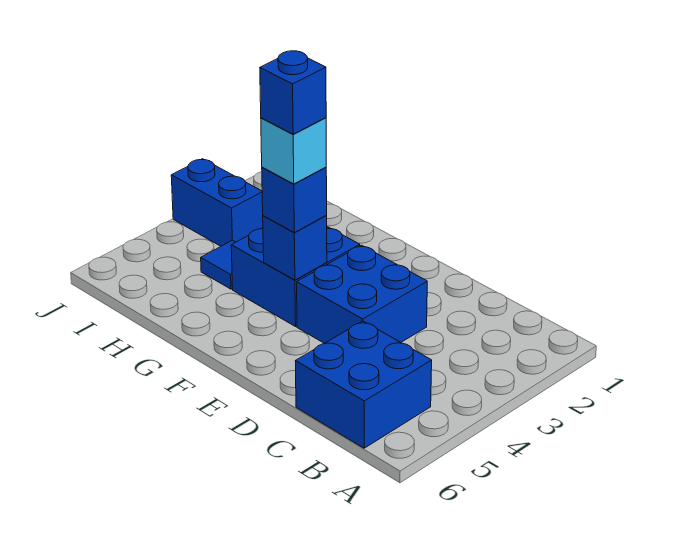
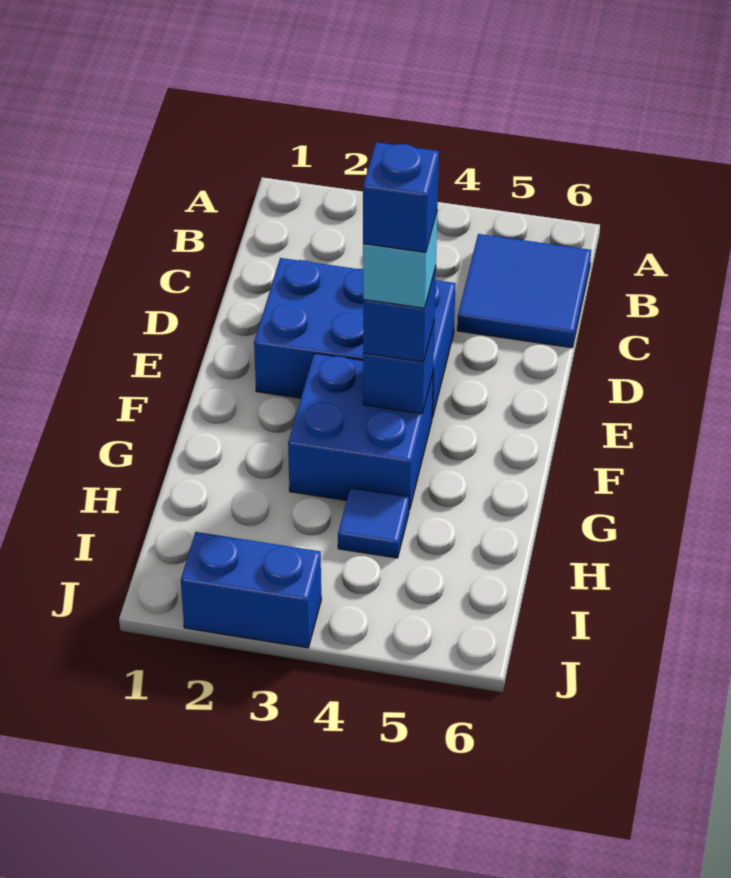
blue 2x2 brick [296,321,432,448] -> blue 2x2 tile [457,234,591,348]
blue 2x2 brick [297,245,427,343] -> blue 2x3 brick [254,258,456,418]
blue 1x2 brick [171,159,263,246] -> blue 1x2 brick turned to [181,532,321,648]

